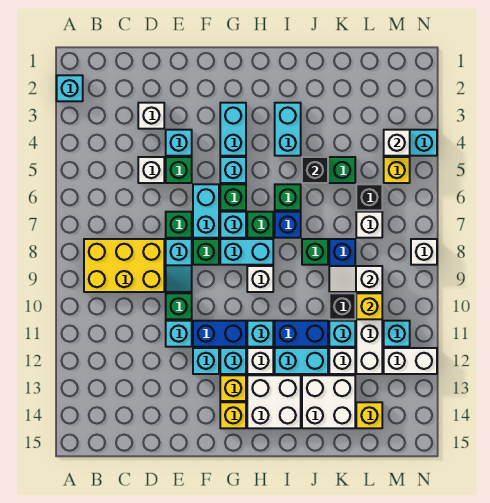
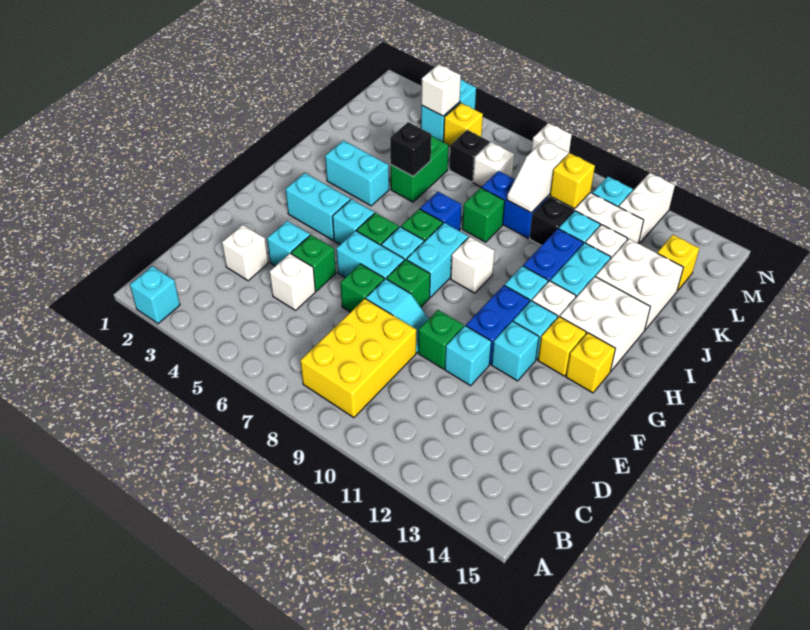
green 1x1 brick [275,184,301,210] -> none

